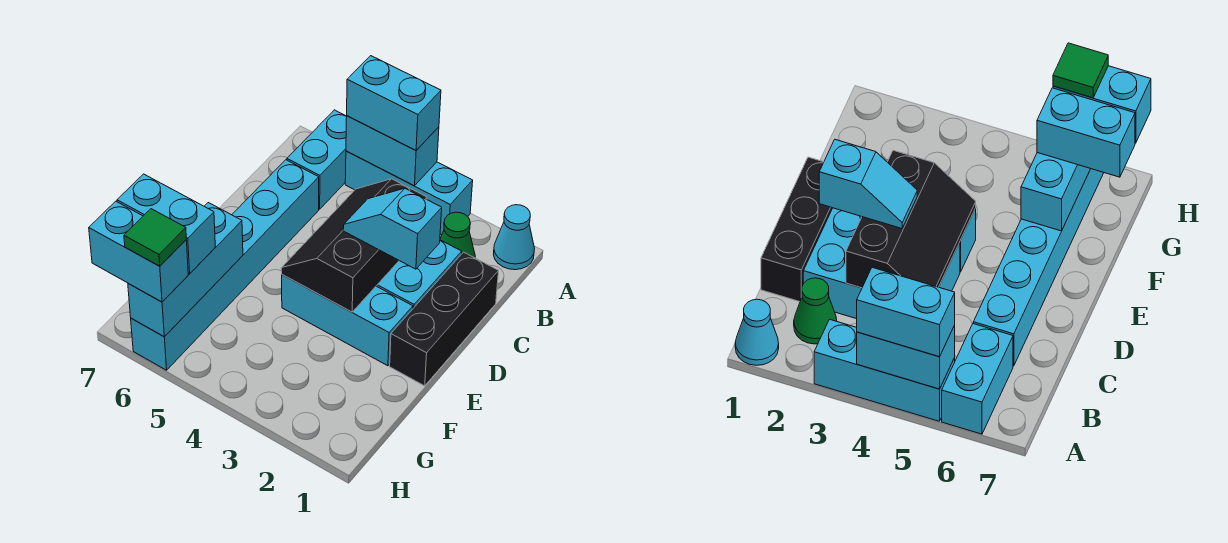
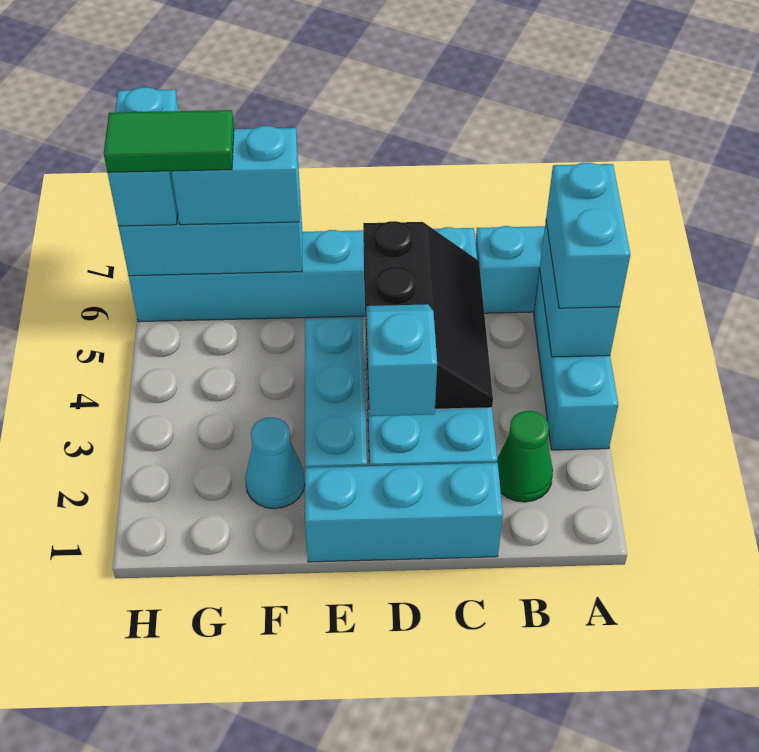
cyan 1x1 cone [493,205,535,270] -> cyan 1x1 cone moved to [245,417,305,509]
black 1x3 brick [390,252,499,386] -> cyan 1x3 brick [305,463,503,562]
black 2x3 slope [281,179,427,312] -> black 2x3 slope turned to [363,221,493,411]
cyan 1x2 brick [117,174,215,274] -> cyan 1x2 brick turned to [171,126,299,225]
green 1x1 tile [124,209,186,266] -> green 1x2 tile [104,110,234,172]

